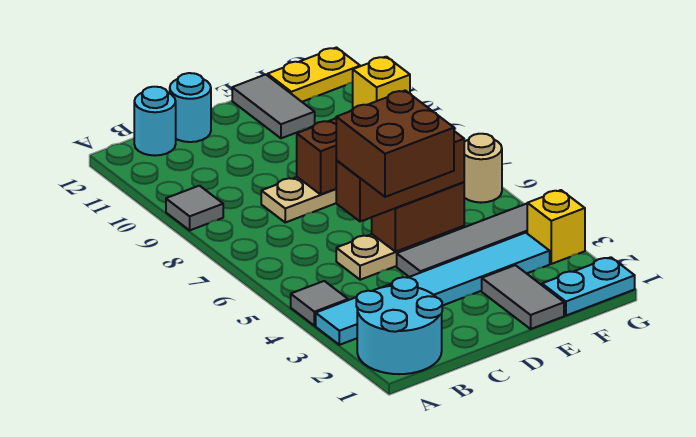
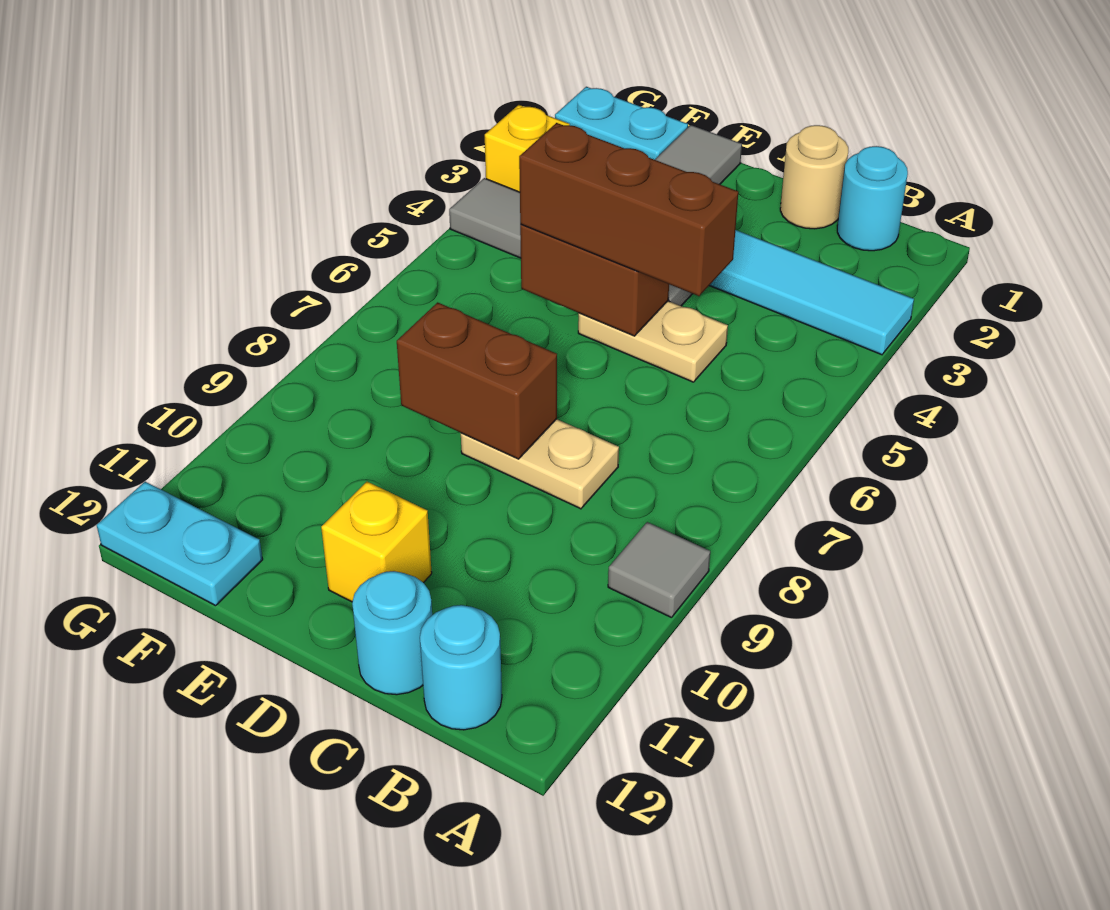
cyan 2x2 round brick [356,277,442,374] -> cyan 1x1 round brick [837,146,908,251]
grey 1x1 tile [291,281,348,326] -> none
brown 2x2 brick [336,91,454,197] -> none
grey 1x2 tile [232,74,315,138] -> none
yellow 1x2 plate [268,48,360,102] -> cyan 1x2 plate [97,482,263,606]
tan 1x1 round brick [464,134,502,203] -> tan 1x1 round brick moved to [780,125,848,229]
yellow 1x1 brick [353,57,410,109] -> yellow 1x1 brick moved to [321,482,432,602]

